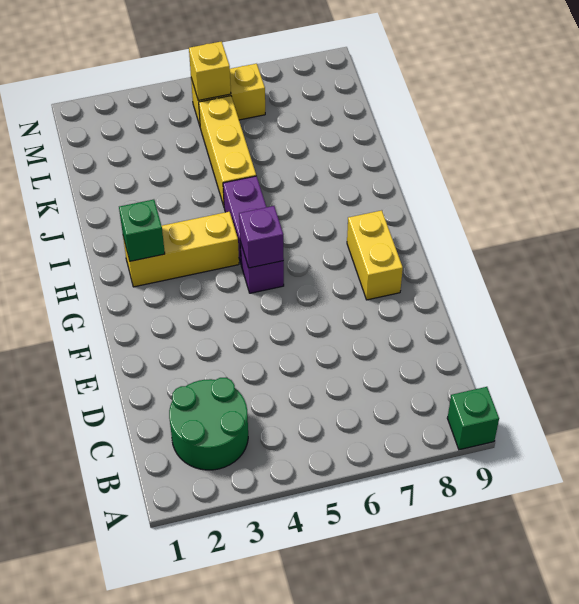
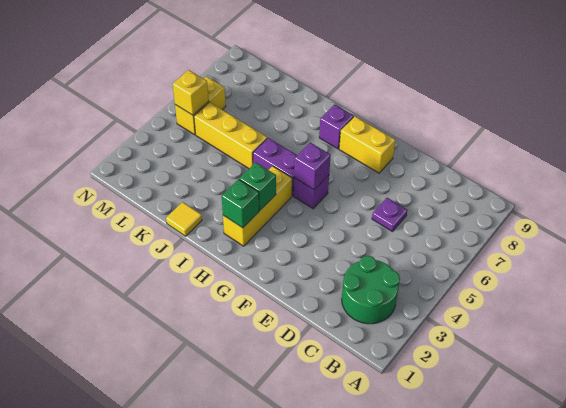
green 1x1 brick [447,387,499,450] -> green 1x1 brick moved to [239,162,276,210]
none -> purple 1x1 plate [372,198,407,232]
none -> purple 1x1 brick [319,105,354,149]
none -> yellow 1x1 tile [166,202,202,236]

